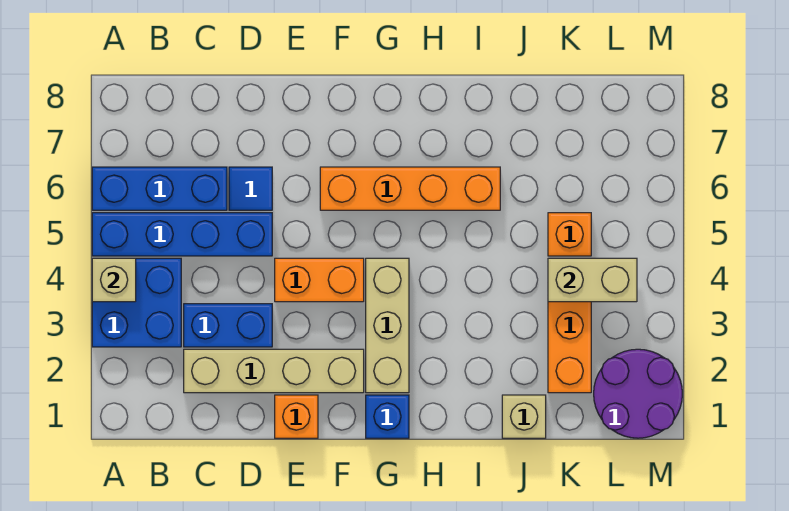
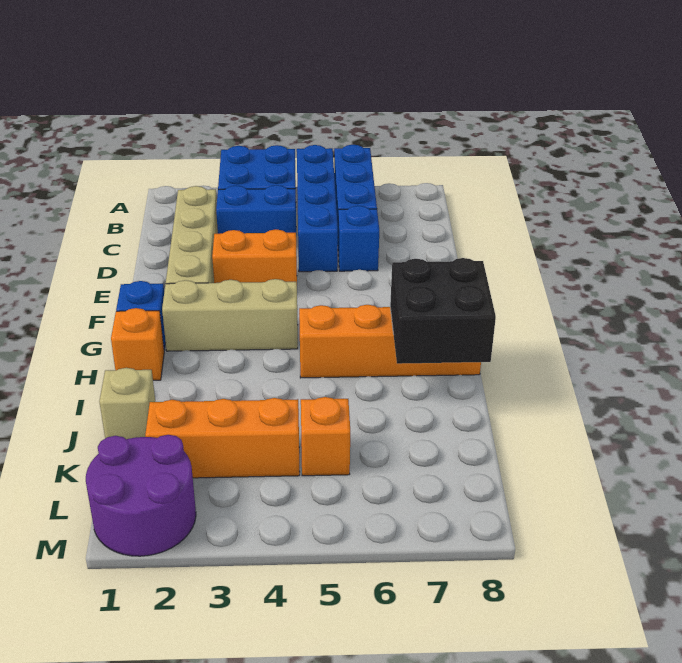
tan 1x1 brick [92,258,136,302] -> none
blue 1x2 brick [184,304,272,347] -> blue 1x2 brick turned to [216,185,296,234]
blue 1x1 tile [229,167,272,210] -> blue 1x1 brick [338,206,379,271]
orange 1x1 brick [275,395,318,438] -> orange 1x1 brick moved to [111,308,164,380]
orange 1x2 brick [275,258,364,302] -> orange 1x2 brick turned to [212,229,297,283]
orange 1x4 brick [320,167,500,210] -> orange 1x4 brick turned to [299,305,481,378]
none -> black 2x2 brick [390,258,496,364]
tan 1x2 brick [548,258,637,302] -> none

